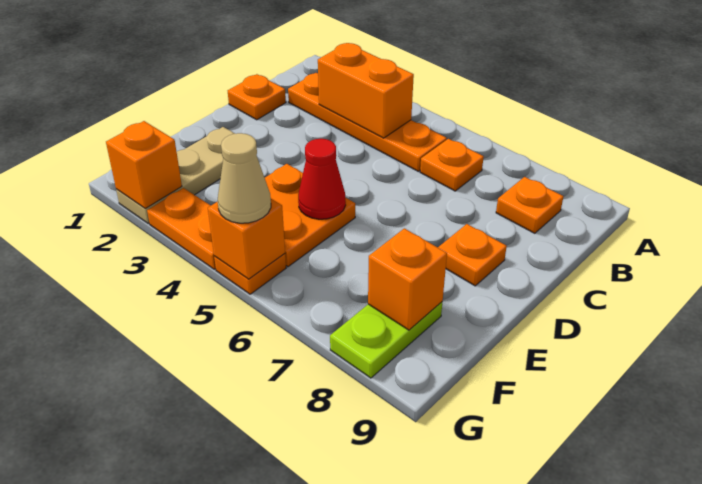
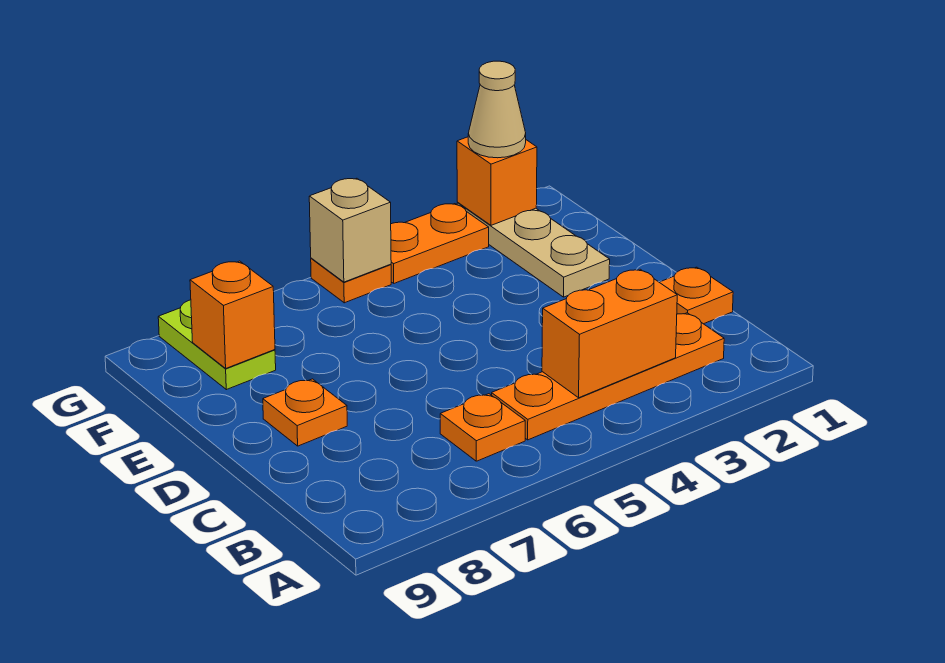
orange 1x1 plate [496,177,563,233] -> none
orange 2x2 plate [265,164,355,267] -> none
red 1x1 cone [298,139,346,219] -> none
orange 1x1 brick [208,199,285,279] -> tan 1x1 brick [309,178,391,282]
tan 1x1 cone [218,133,271,223] -> tan 1x1 cone moved to [468,61,526,158]

